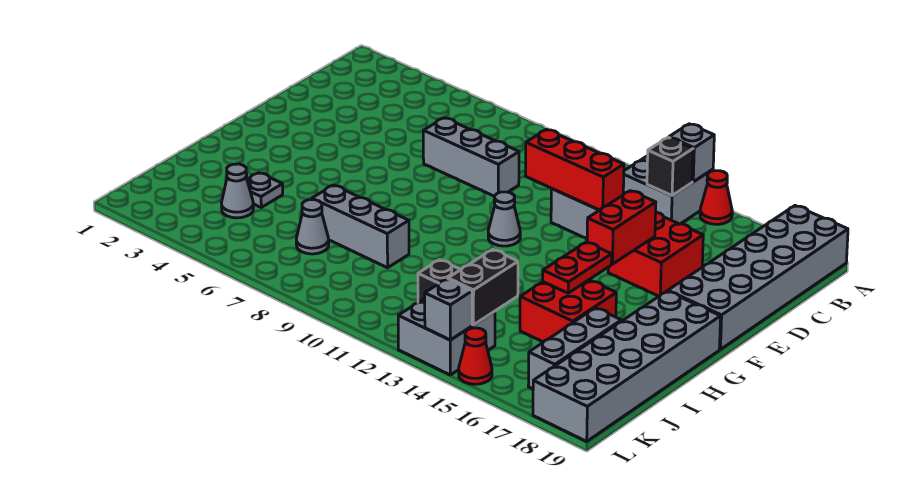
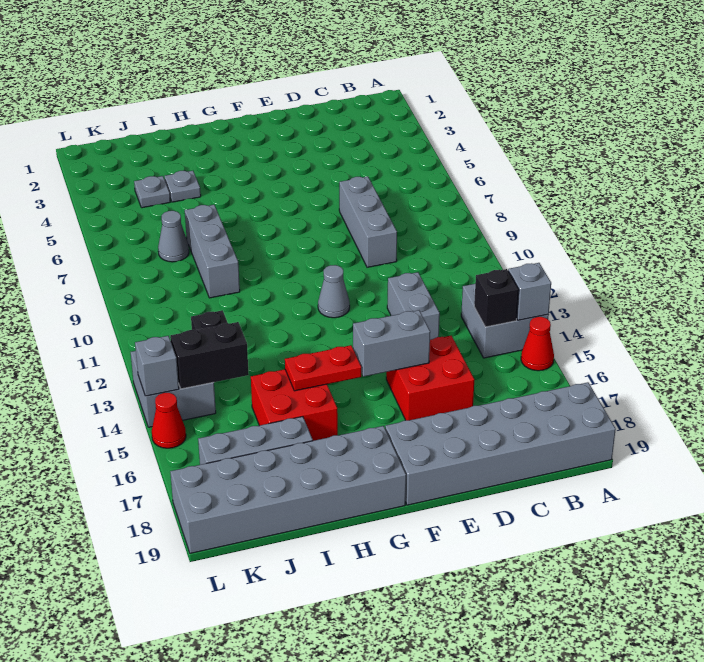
red 1x3 brick [526,130,624,210] -> none
red 1x2 brick [587,191,656,264] -> grey 1x2 brick [353,310,430,377]
grey 1x1 cone [222,164,253,218] -> grey 1x1 plate [134,176,170,208]

